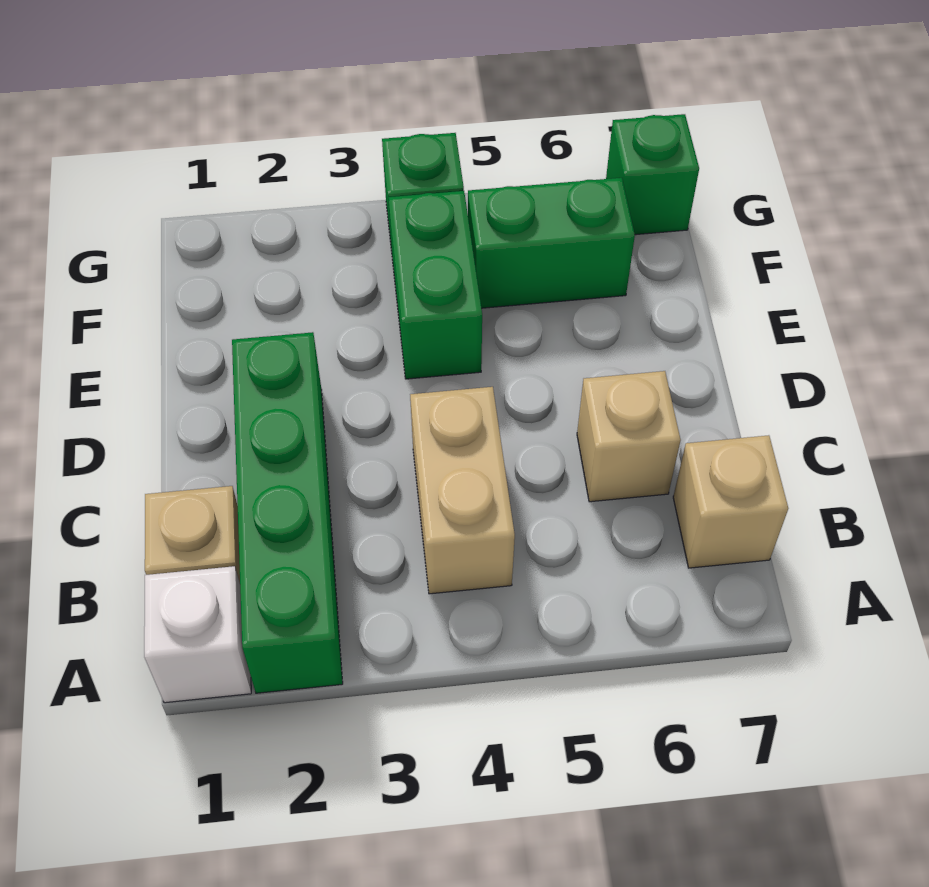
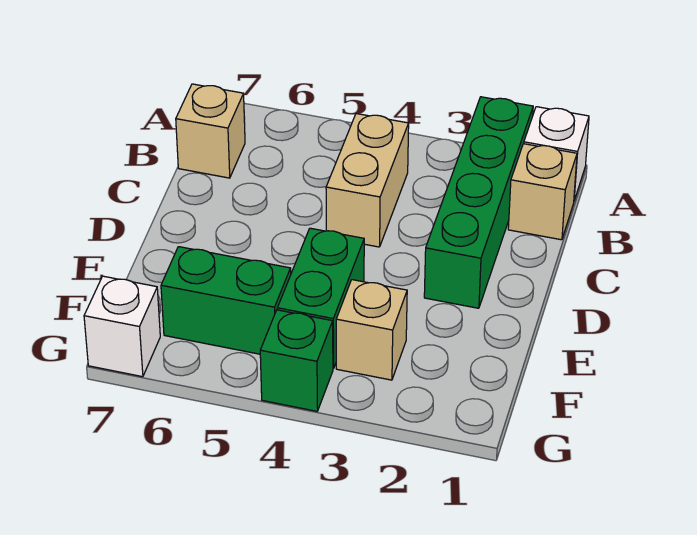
tan 1x1 brick [577,371,681,502] -> tan 1x1 brick moved to [336,280,407,380]
green 1x1 brick [606,114,699,235] -> white 1x1 brick [84,276,160,377]

